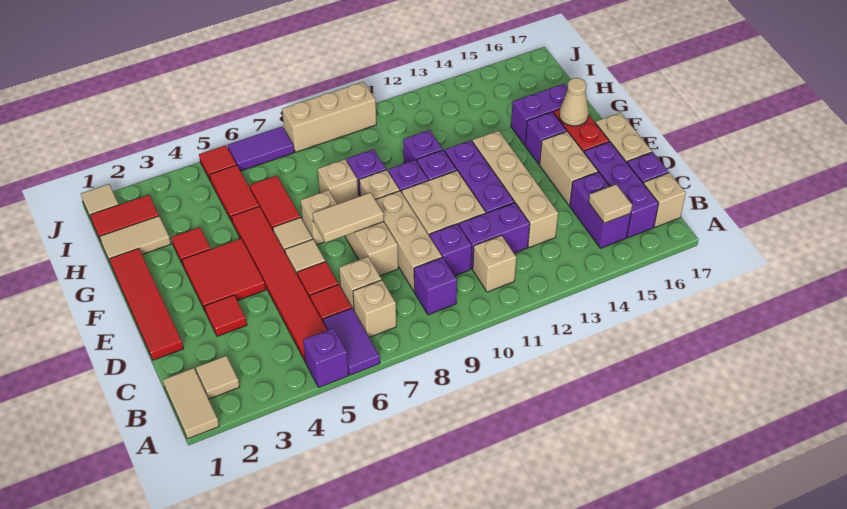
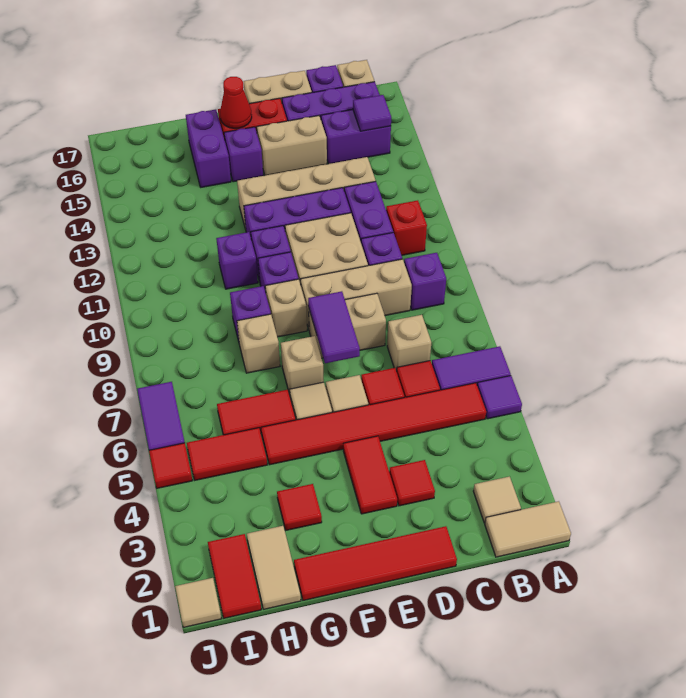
purple 1x1 brick [303,328,349,387] -> purple 1x1 tile [477,376,522,419]
tan 1x1 brick [353,280,396,337] -> none
tan 1x1 brick [473,235,516,292] -> red 1x1 brick [386,200,427,255]
tan 1x1 tile [589,184,632,223] -> purple 1x1 tile [353,95,391,131]
red 2x2 tile [182,239,266,311] -> red 1x2 tile [343,436,397,514]
tan 1x2 tile [312,193,384,243] -> purple 1x2 tile [308,291,360,363]
tan 1x1 cone [559,78,589,126] -> red 1x1 cone [220,77,252,128]
tan 1x3 brick [282,82,376,152] -> none

